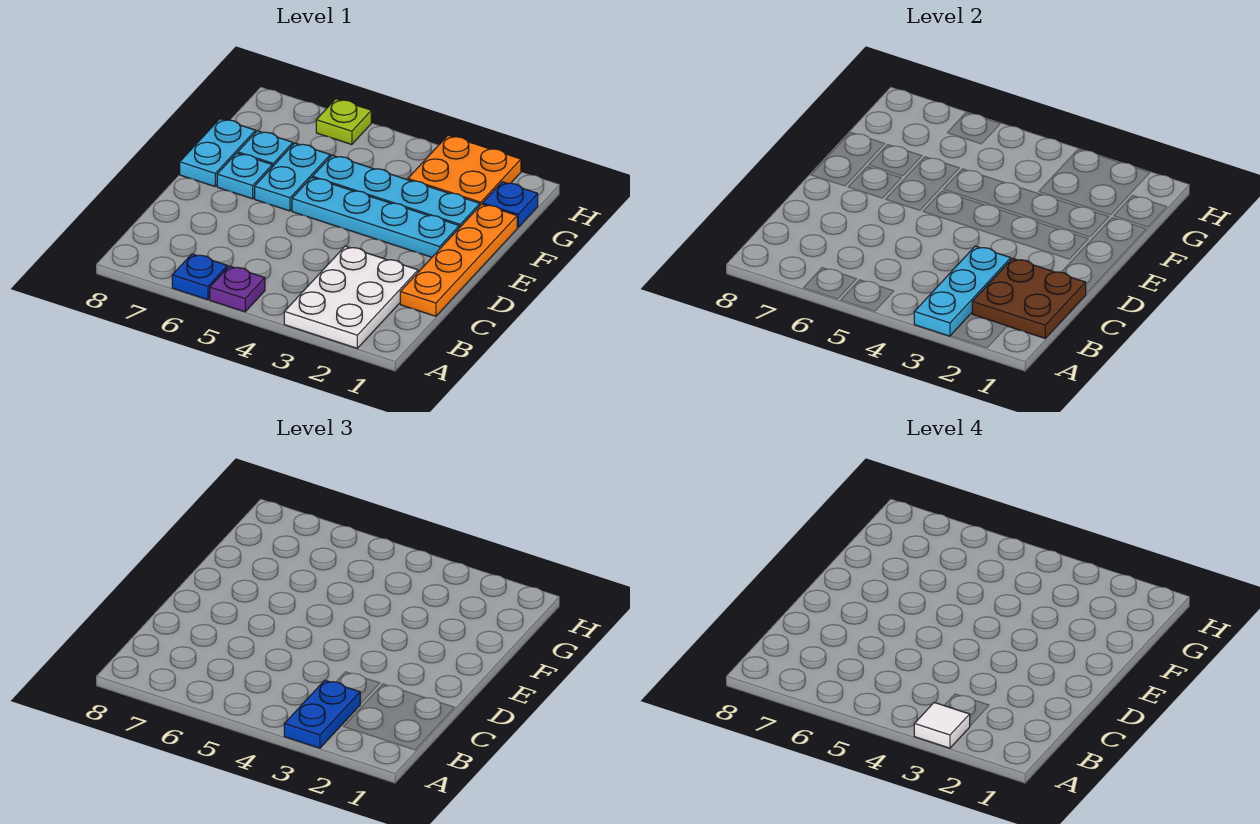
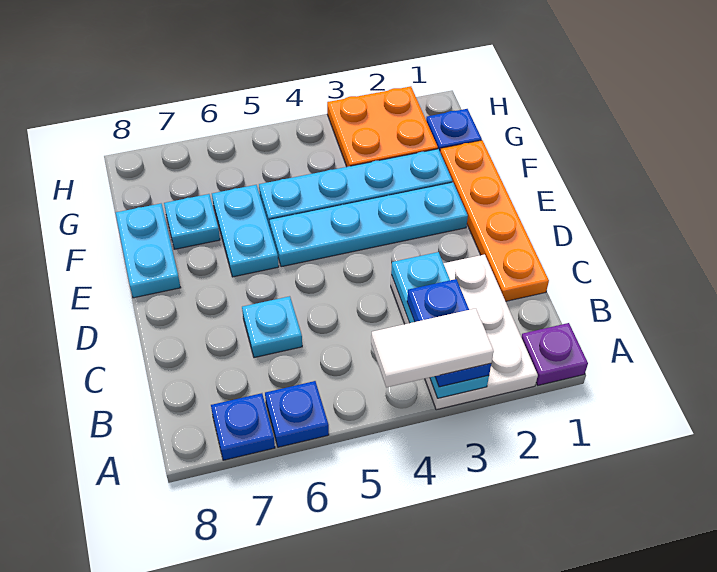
white 1x1 tile [914,703,970,748] -> white 1x2 tile [371,308,494,387]
purple 1x1 plate [210,266,265,312] -> purple 1x1 plate moved to [521,323,588,385]
none -> blue 1x1 plate [211,393,275,460]
brown 2x2 plate [972,258,1086,338] -> none
cyan 1x1 plate [217,153,272,199] -> cyan 1x1 plate moved to [242,296,302,358]
lime 1x1 plate [316,99,371,145] -> none

